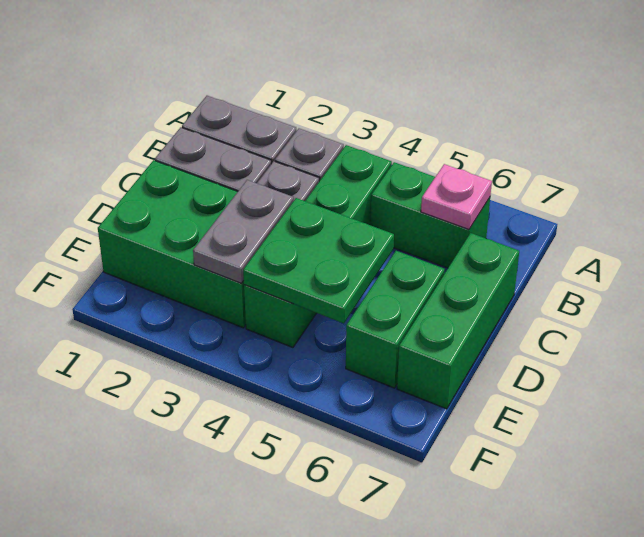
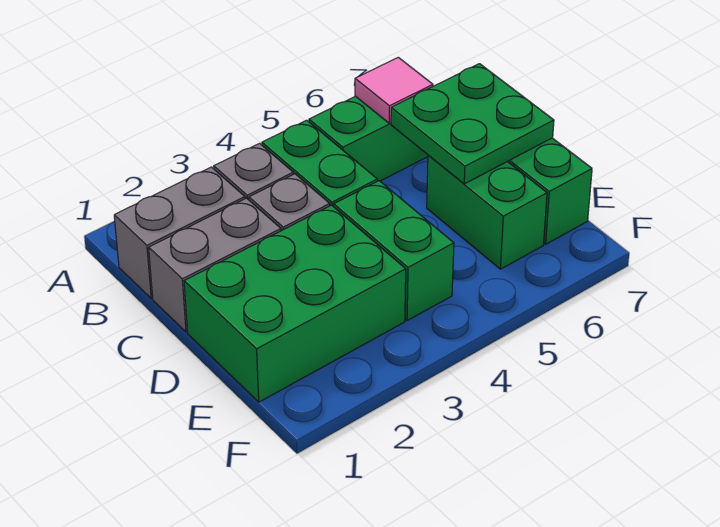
pink 1x1 plate [421,164,492,229] -> pink 1x1 tile [355,57,433,123]
grey 1x2 plate [193,180,294,283] -> none
green 2x2 plate [243,198,394,324] -> green 2x2 plate moved to [391,64,554,184]

